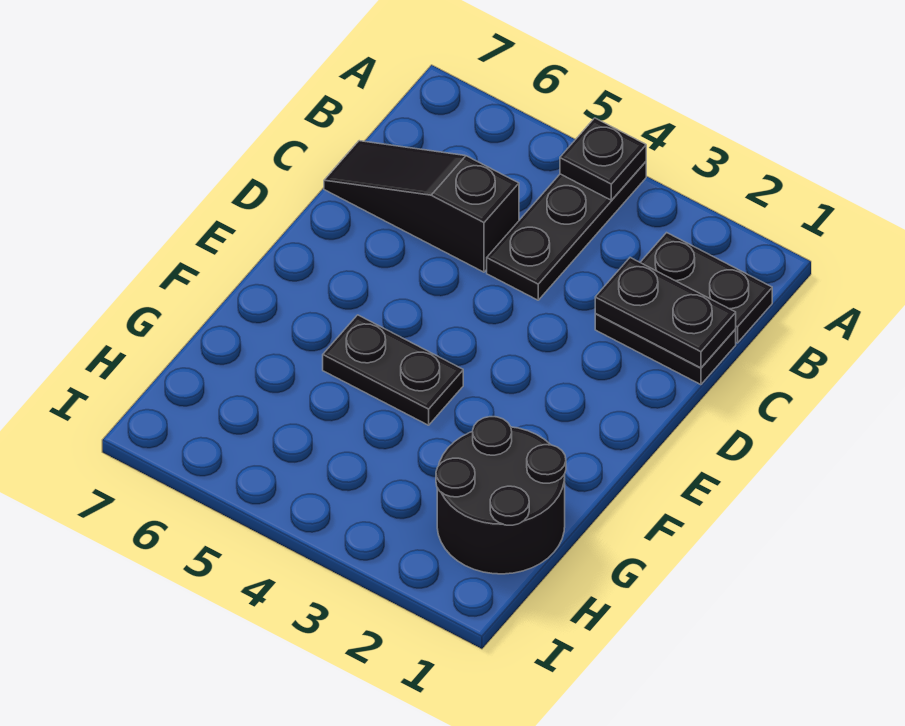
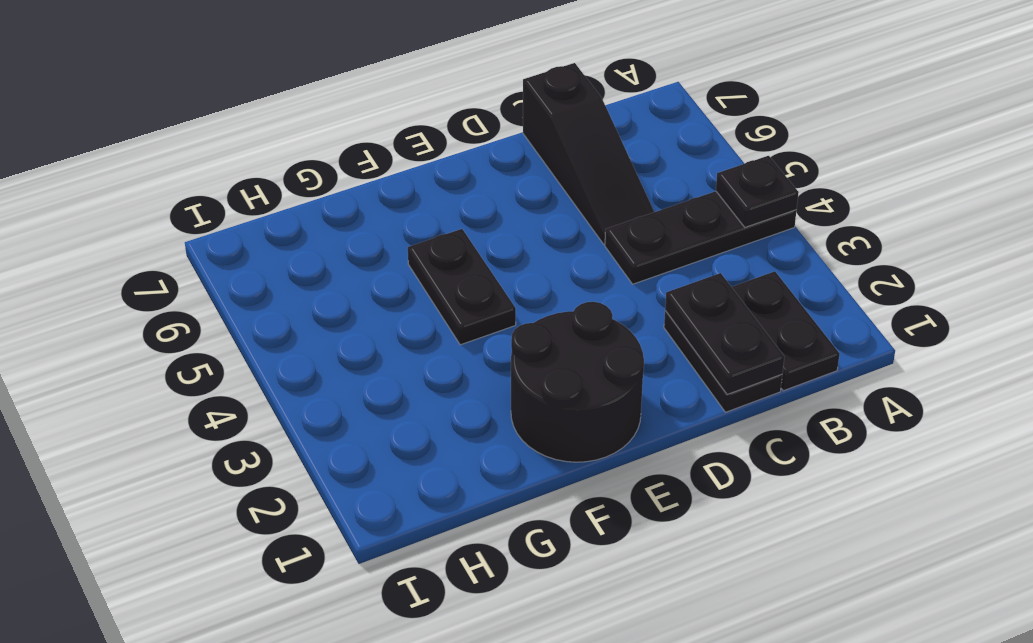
black 1x3 slope [324,141,519,272] -> black 1x3 slope turned to [523,63,654,244]
black 2x2 round brick [436,417,566,574] -> black 2x2 round brick moved to [511,302,644,462]

